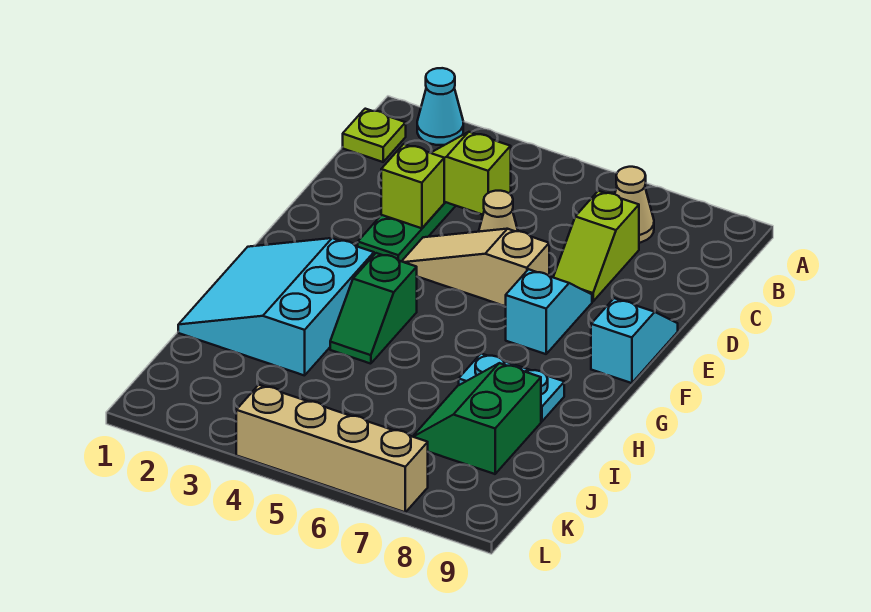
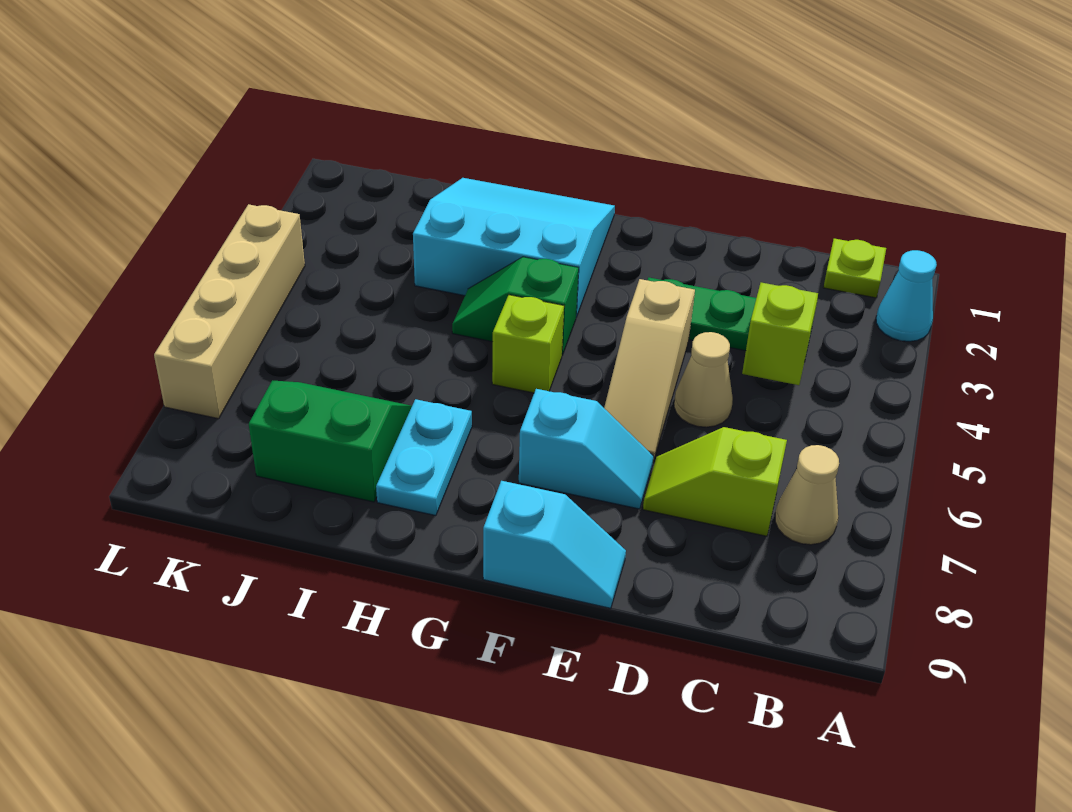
lime 1x1 brick [381,144,444,228] -> lime 1x1 brick moved to [492,295,564,393]
tan 1x3 slope [402,229,549,306] -> tan 1x3 slope turned to [604,279,695,462]

